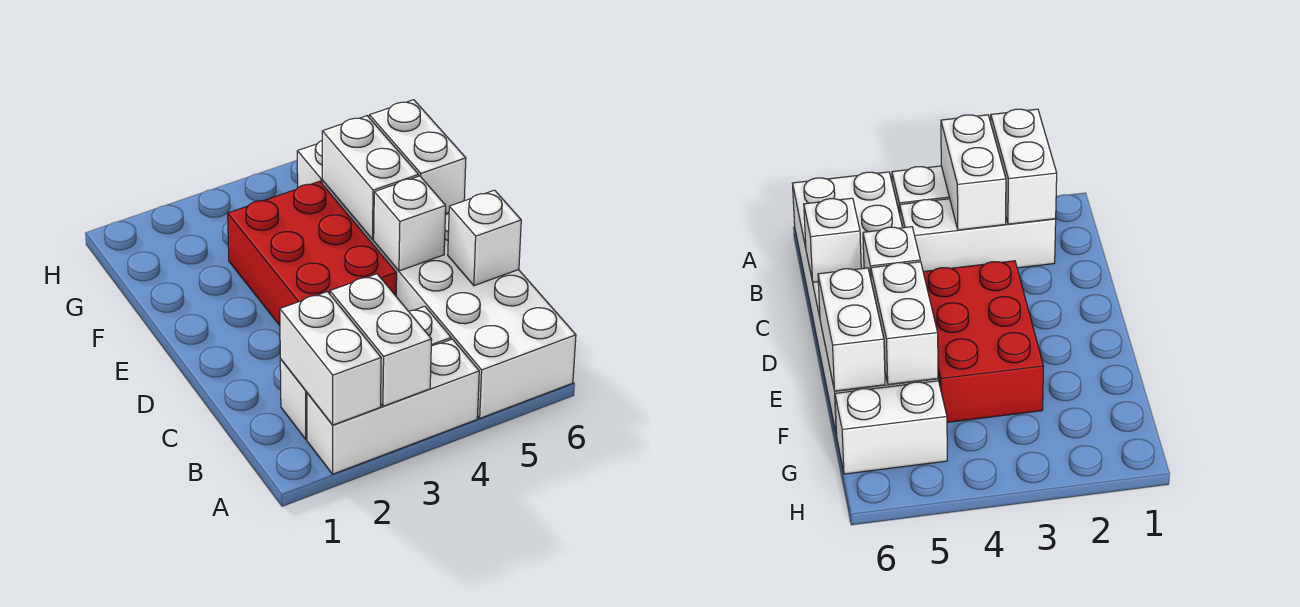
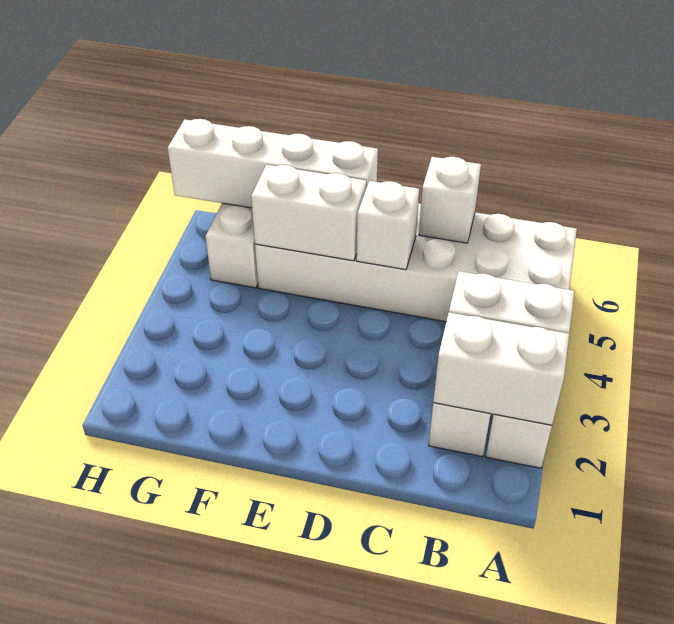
red 2x3 brick [228,181,397,325] -> none
white 1x2 brick [369,100,466,214] -> white 1x4 brick [168,119,378,208]

